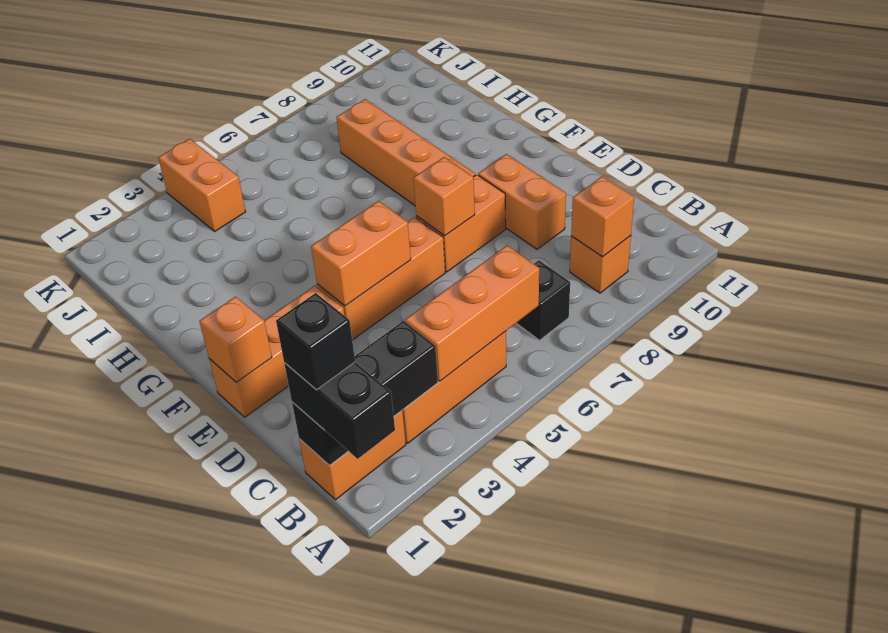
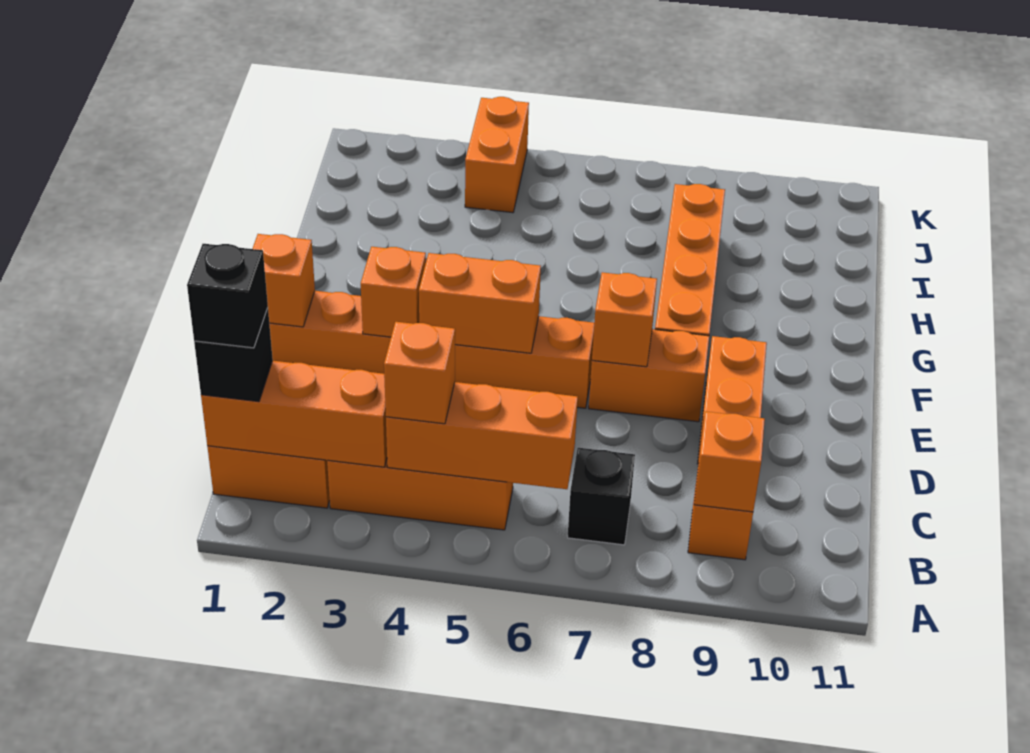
black 1x2 brick [284,362,395,459] -> black 1x1 brick [194,308,273,402]
black 1x3 brick [292,321,438,465] -> orange 1x3 brick [201,361,387,467]
none -> orange 1x1 brick [384,322,455,424]
none -> orange 1x1 brick [361,247,426,337]

